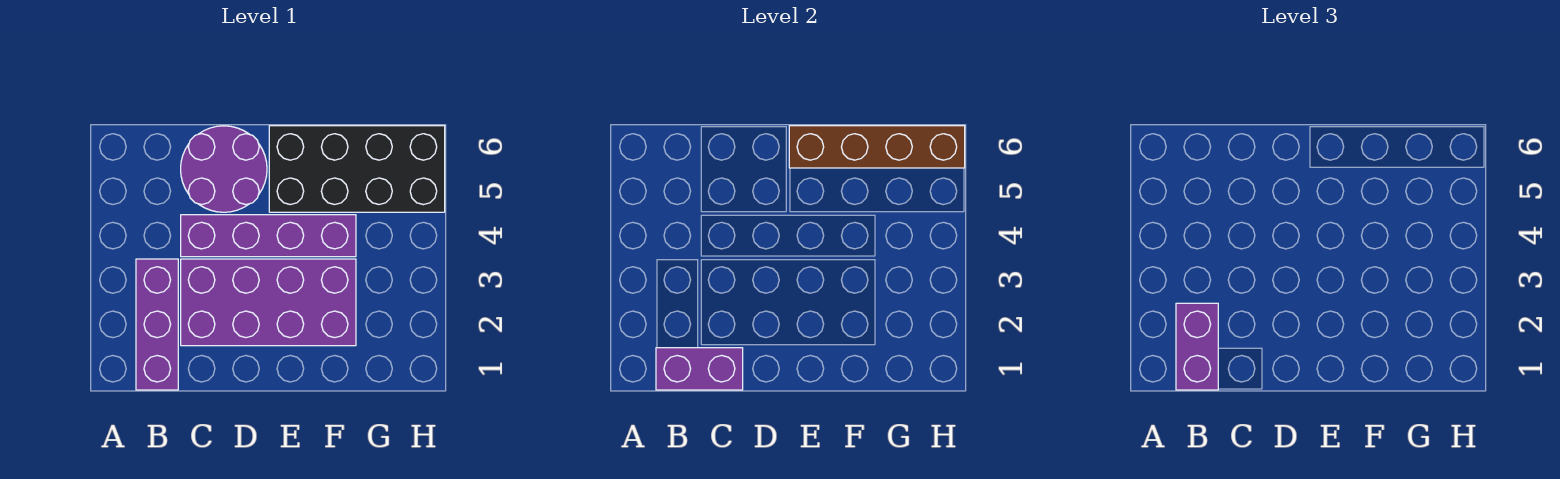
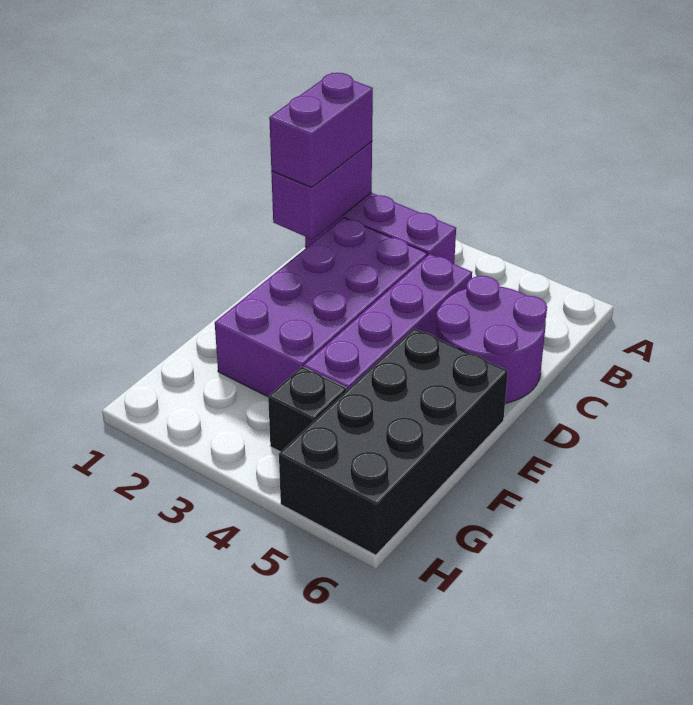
purple 1x2 brick [1176,303,1218,390] -> purple 1x2 brick turned to [269,73,373,188]
brown 1x4 brick [789,126,965,168] -> none
none -> black 1x1 brick [268,367,346,452]

